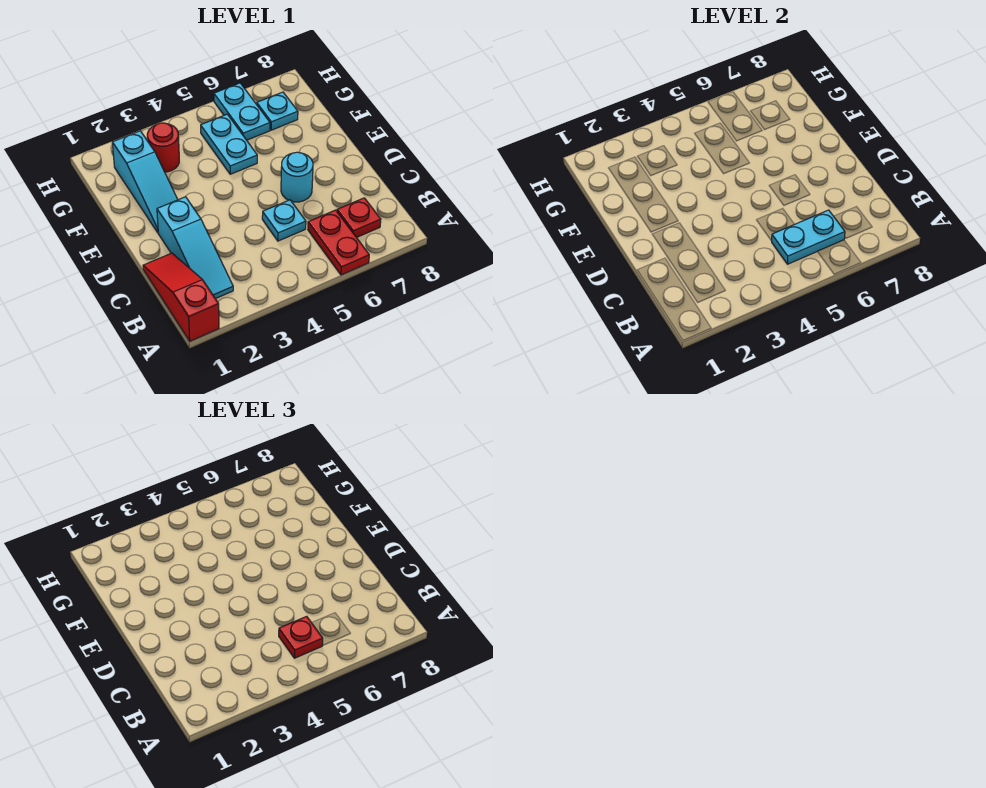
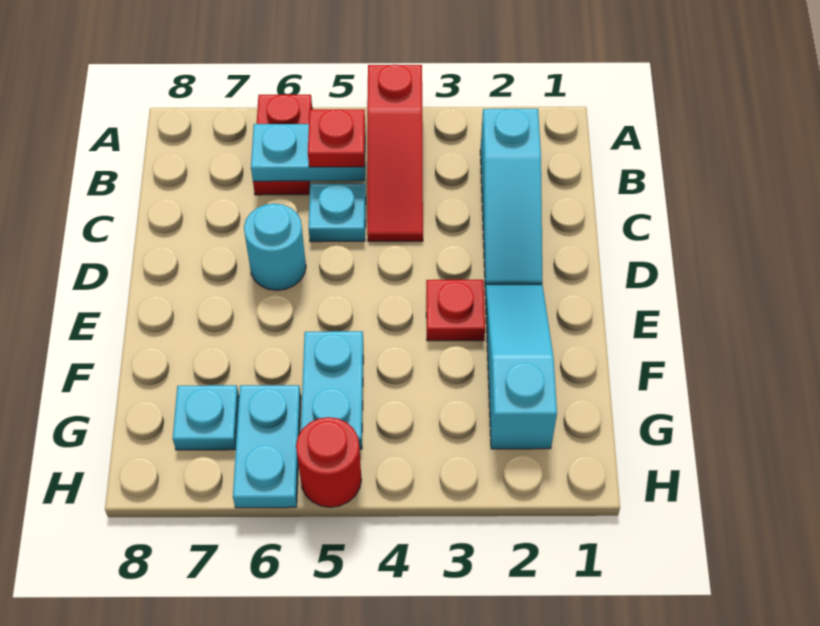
red 1x3 slope [143,253,219,341] -> red 1x3 slope moved to [367,65,423,241]
cyan 1x3 slope [157,197,233,299] -> cyan 1x3 slope turned to [480,109,542,289]
red 1x1 plate [337,198,381,237] -> red 1x1 plate moved to [426,280,485,341]
red 1x1 round brick [147,123,179,172] -> red 1x1 round brick moved to [296,417,361,507]

